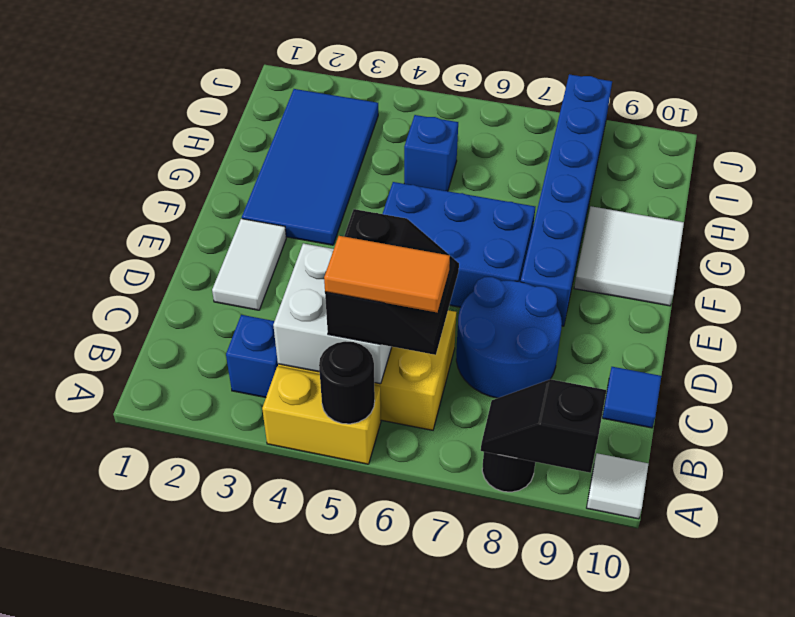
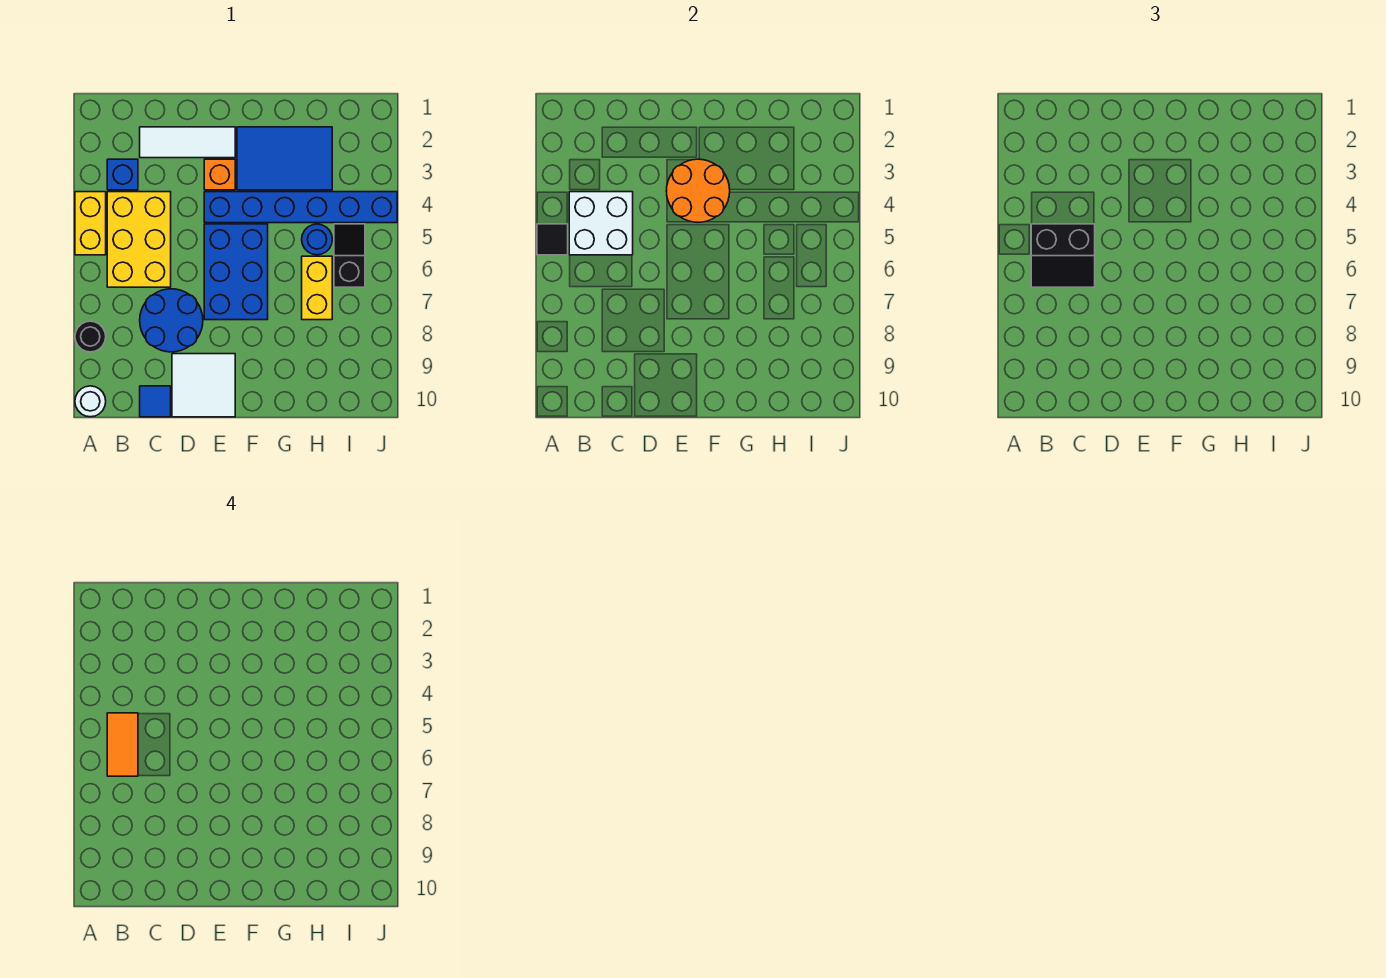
black 1x1 round brick [319,341,375,424] -> black 1x1 tile [537,224,568,255]
black 1x2 slope [481,379,606,473] -> black 1x2 slope moved to [334,224,365,287]
white 1x1 tile [587,453,649,519] -> white 1x1 round brick [75,386,106,417]
white 1x2 tile [212,219,286,310] -> white 1x3 tile [140,127,235,158]
none -> orange 1x1 brick [204,159,235,190]
none -> orange 2x2 round brick [666,159,730,222]
blue 1x6 brick [521,74,612,326] -> blue 1x6 brick moved to [204,192,397,223]
blue 2x4 tile [242,89,378,245] -> blue 2x3 tile [237,127,332,190]
white 2x2 tile [574,206,684,306] -> white 2x2 tile moved to [172,354,235,417]
blue 1x1 brick [404,115,458,191] -> blue 1x1 round brick [302,224,332,255]
none -> yellow 1x2 brick [302,256,332,320]

